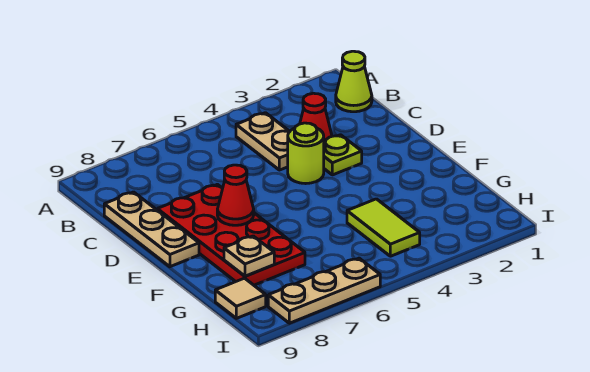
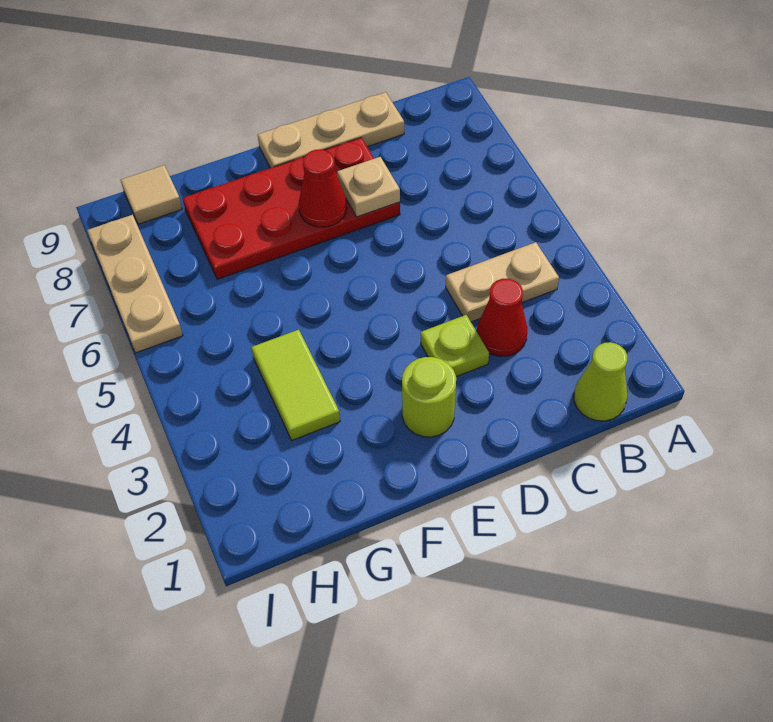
lime 1x1 round brick [288,123,324,184] -> lime 1x1 round brick moved to [402,357,456,437]
lime 1x2 tile [347,199,420,256] -> lime 1x2 tile turned to [251,330,340,440]
tan 1x1 plate [224,236,274,276] -> tan 1x1 plate moved to [337,157,400,217]

